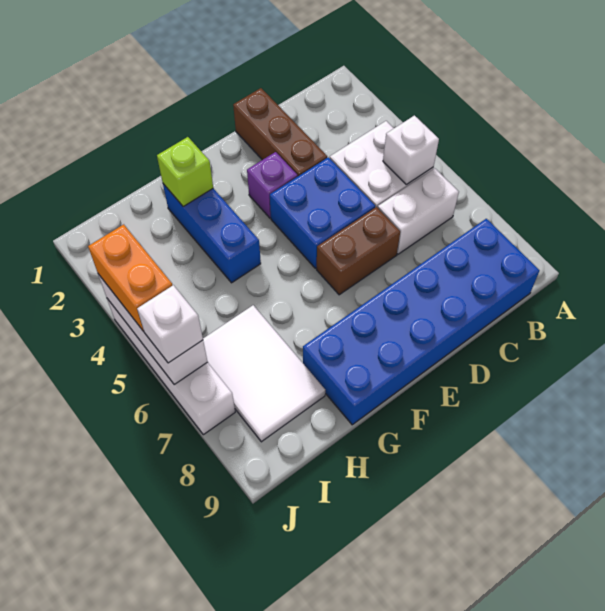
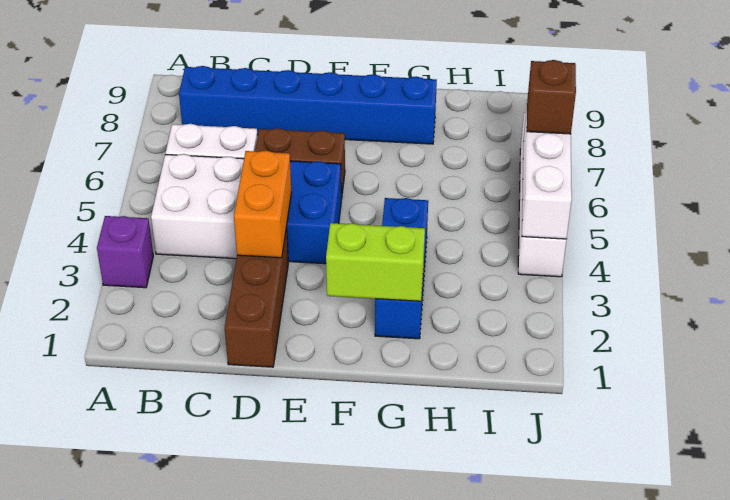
white 1x1 brick [383,116,439,185] -> none
blue 2x6 brick [303,219,540,425] -> blue 1x6 brick [179,66,437,144]
purple 1x1 brick [247,152,298,218] -> purple 1x1 brick moved to [97,216,153,288]
lime 1x1 brick [157,137,213,207] -> lime 1x2 brick [326,223,425,301]
white 2x3 tile [203,305,325,442] -> none
orange 1x2 brick [88,224,173,332] -> orange 1x2 brick moved to [234,151,291,258]
white 1x1 brick [137,285,203,363] -> brown 1x1 brick [527,60,576,134]

